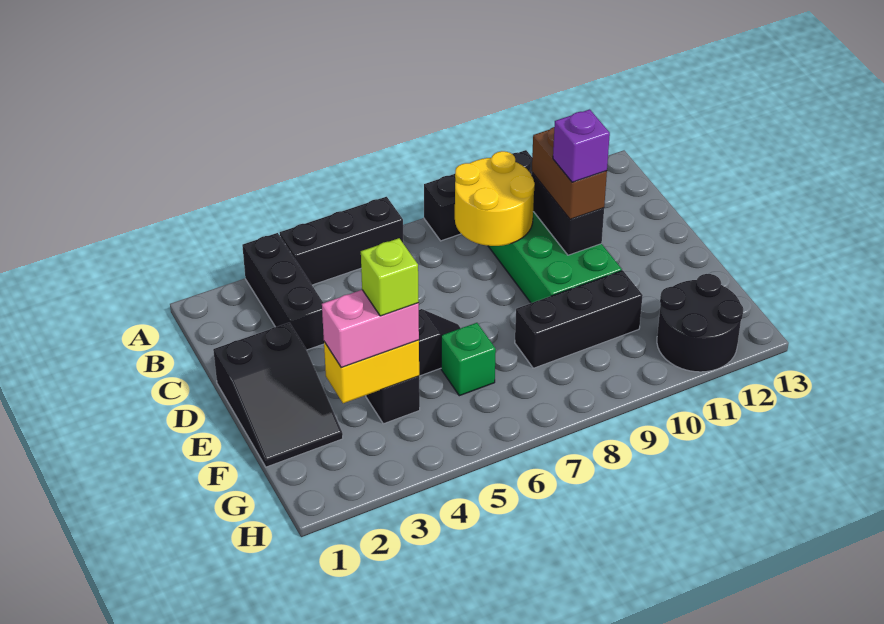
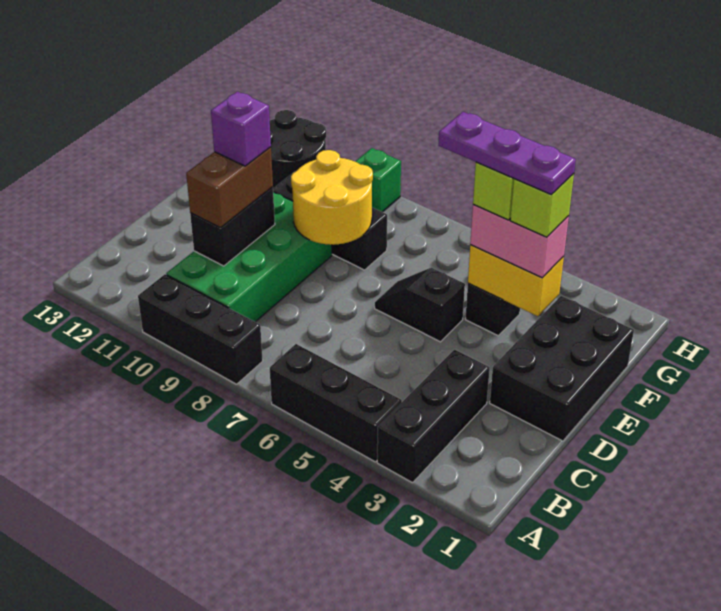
yellow 2x2 round brick [455,151,535,246] -> yellow 2x2 round brick moved to [291,150,373,245]
black 2x3 slope [213,323,343,467] -> black 2x3 brick [490,296,634,441]
none -> lime 1x1 brick [510,174,574,237]
none -> purple 1x3 plate [438,112,576,195]
green 1x1 brick [441,323,496,396] -> green 1x1 brick moved to [355,148,401,212]

